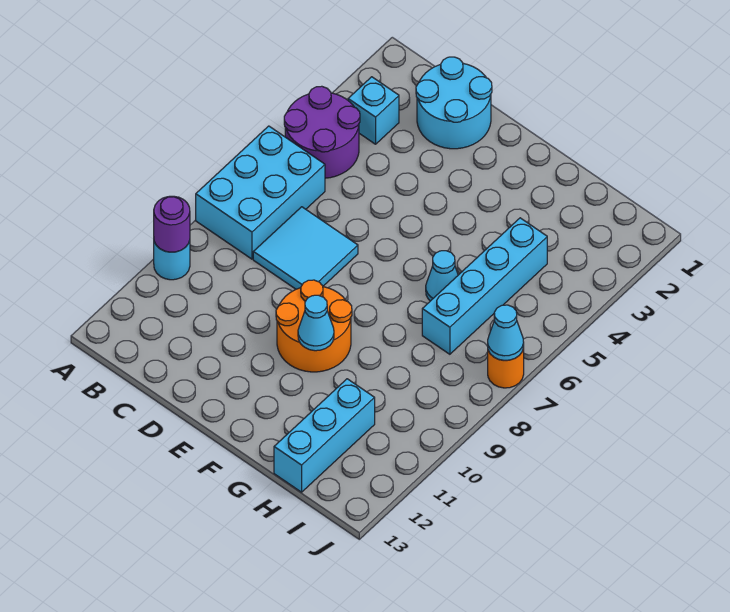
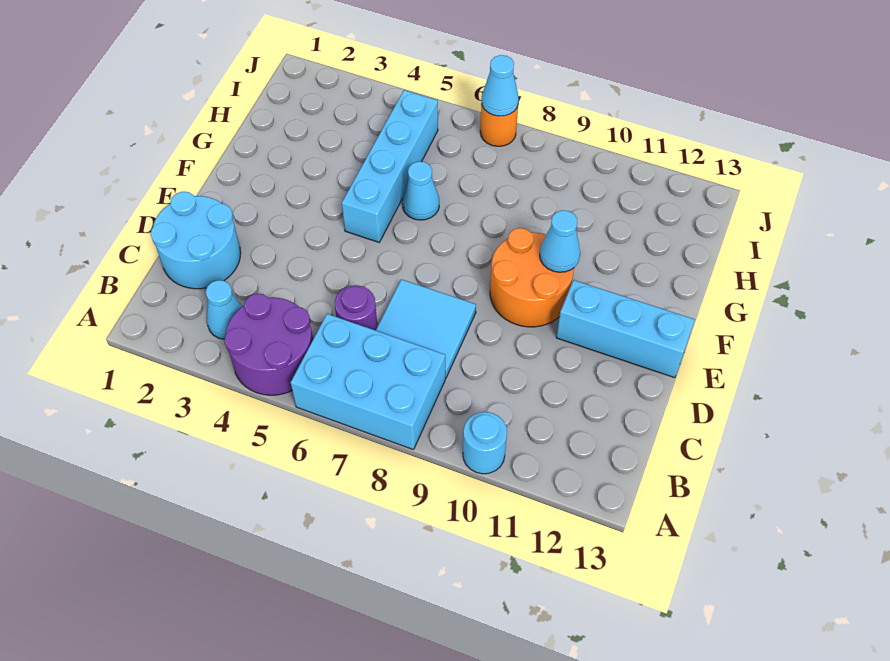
purple 1x1 round brick [154,196,190,252] -> purple 1x1 round brick moved to [335,285,377,330]
cyan 1x1 brick [348,77,399,144] -> cyan 1x1 cone [206,280,242,339]
cyan 1x4 brick [422,218,547,354] -> cyan 1x4 brick turned to [342,90,438,242]
cyan 1x3 brick [274,379,375,492] -> cyan 1x3 brick moved to [556,280,695,378]

